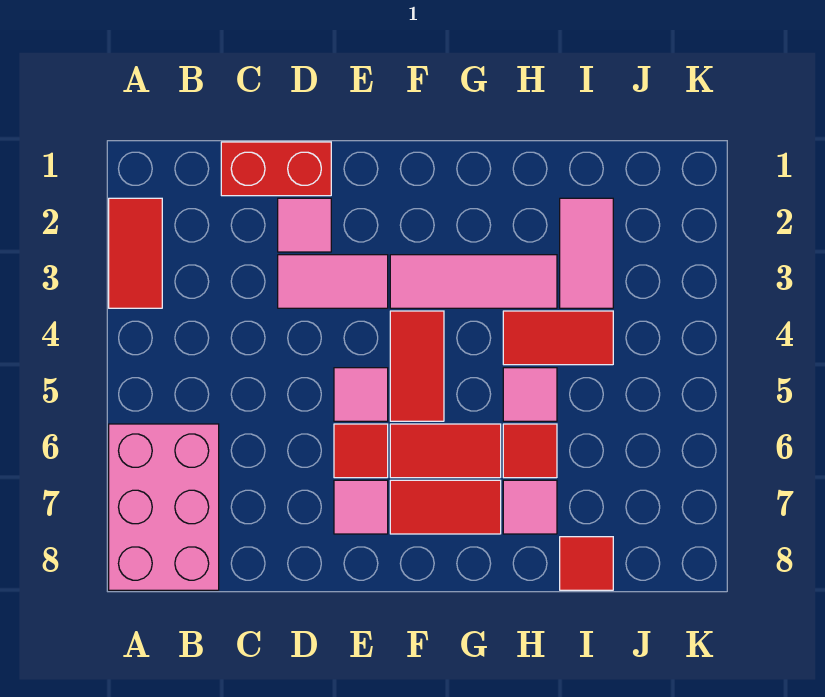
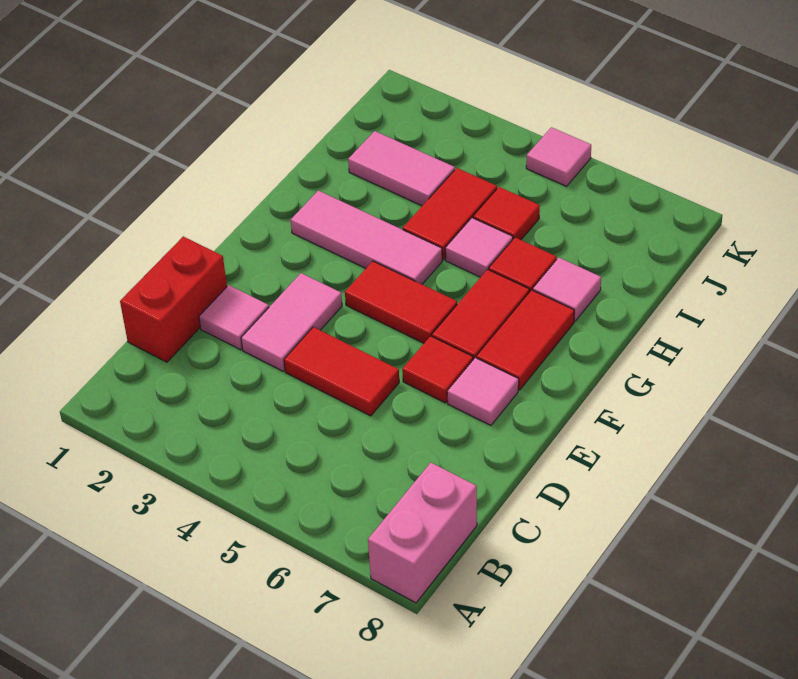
red 1x2 tile [109,198,162,308] -> red 1x2 tile moved to [284,327,399,416]
pink 2x3 brick [109,424,219,590] -> pink 1x2 brick [368,463,477,603]
pink 1x1 tile [334,368,388,421] -> pink 1x1 tile moved to [526,127,591,186]
pink 1x3 tile [390,255,557,308] -> pink 1x3 tile turned to [291,190,442,284]
red 1x1 tile [560,537,613,590] -> red 1x1 tile moved to [473,187,540,240]

